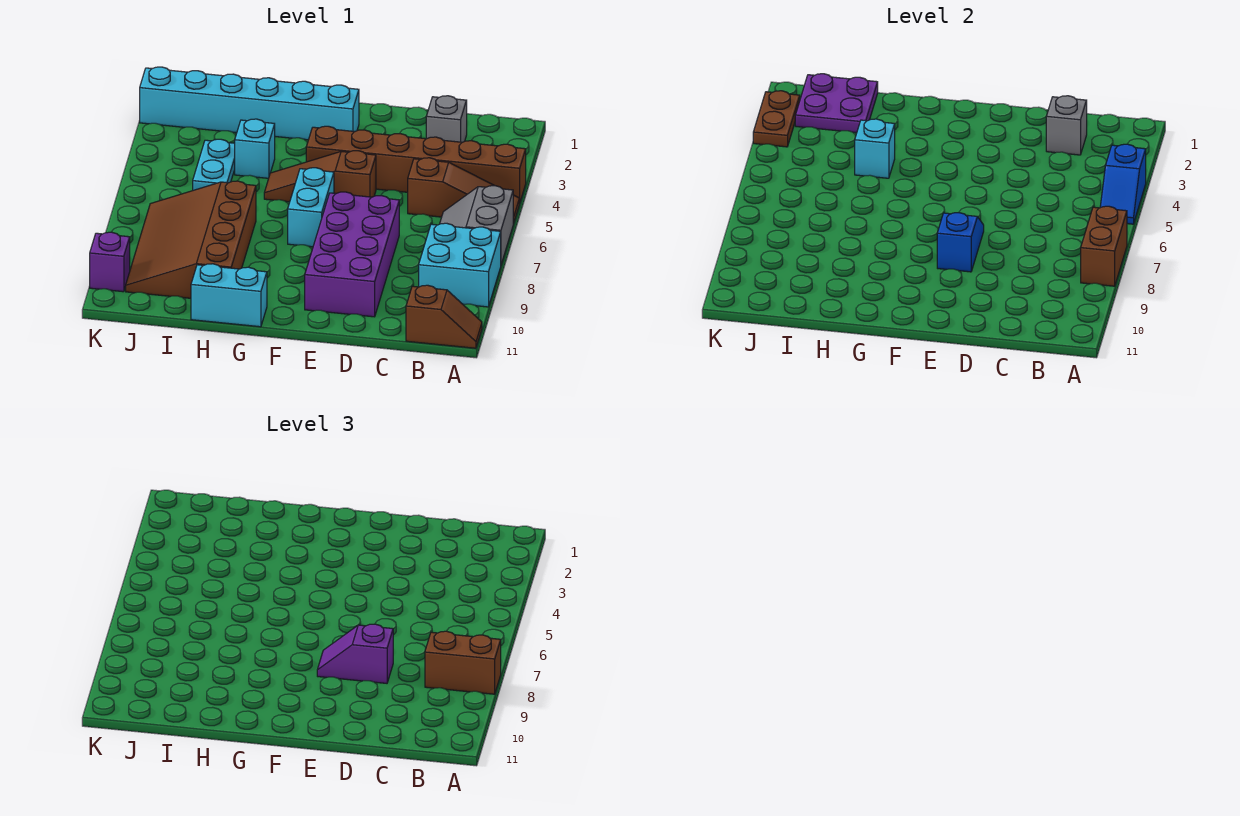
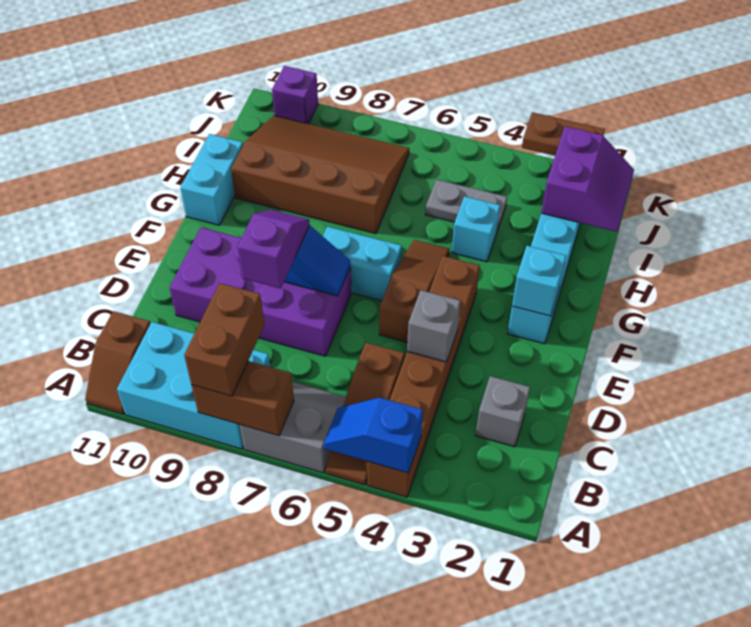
cyan 2x2 brick [419,223,501,307] -> cyan 2x3 brick [117,322,270,449]
grey 1x1 brick [1046,96,1087,155] -> grey 1x1 brick moved to [407,290,460,362]
cyan 1x1 brick [855,119,895,178] -> cyan 1x1 brick moved to [512,246,566,316]
purple 2x2 plate [795,74,878,133] -> purple 2x2 slope [541,126,634,232]
cyan 1x2 plate [193,139,235,190] -> grey 1x2 plate [425,179,507,231]

